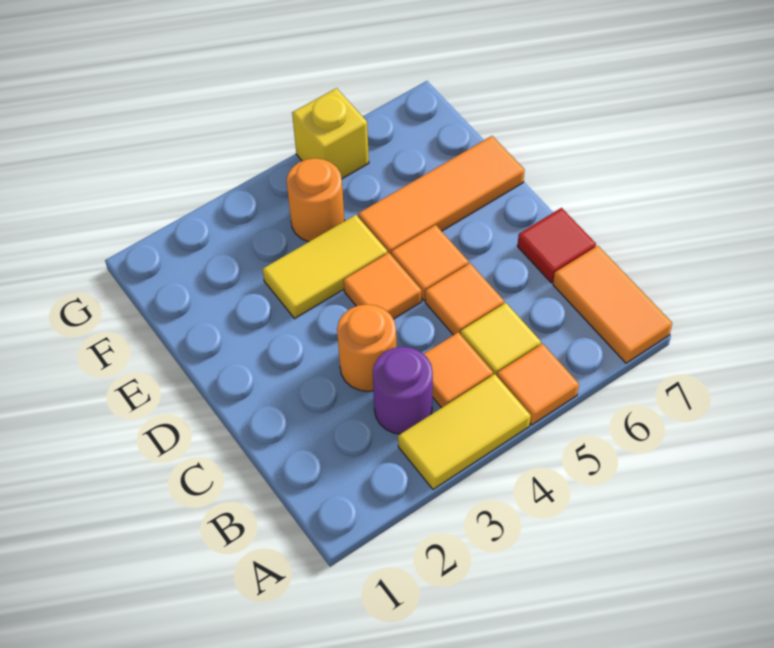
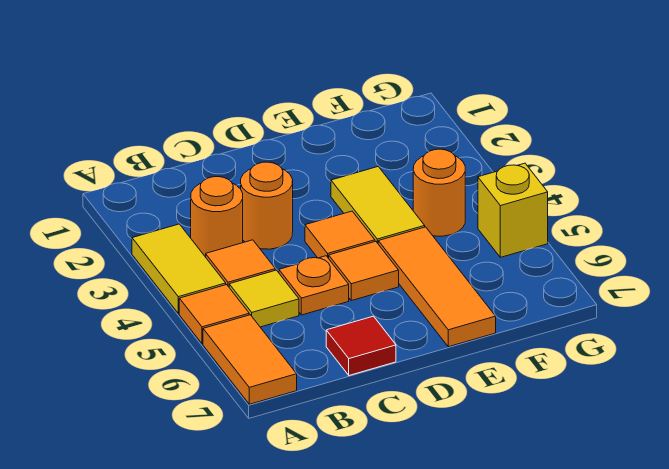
orange 1x2 tile [553,246,672,363] -> orange 1x2 tile turned to [203,315,297,404]
purple 1x1 round brick [373,347,433,434] -> orange 1x1 round brick [191,177,243,257]
orange 1x1 tile [425,263,504,335] -> orange 1x1 plate [279,256,349,315]

